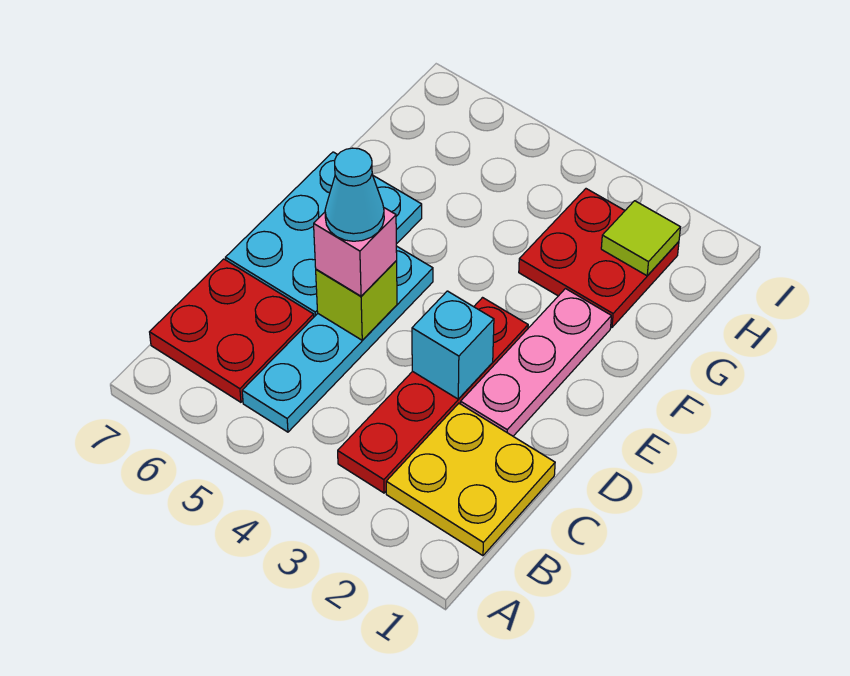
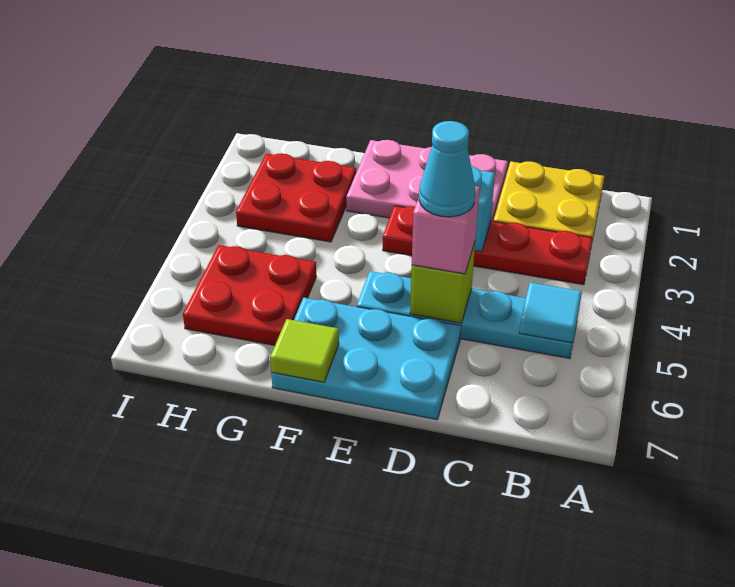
none -> cyan 1x1 tile [519,282,582,343]
red 2x2 plate [150,259,314,402] -> red 2x2 plate moved to [183,245,317,345]
pink 1x3 plate [461,289,611,436] -> pink 2x3 plate [346,140,508,222]
lime 1x1 tile [601,201,680,276] -> lime 1x1 tile moved to [270,319,339,382]

